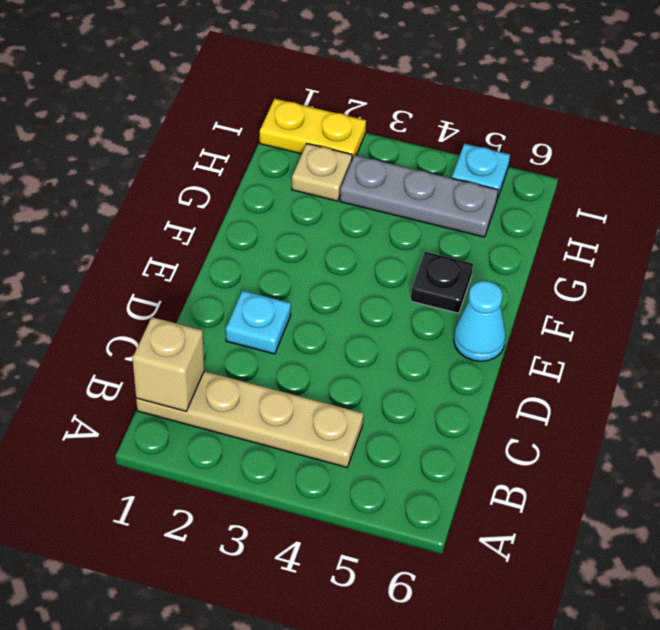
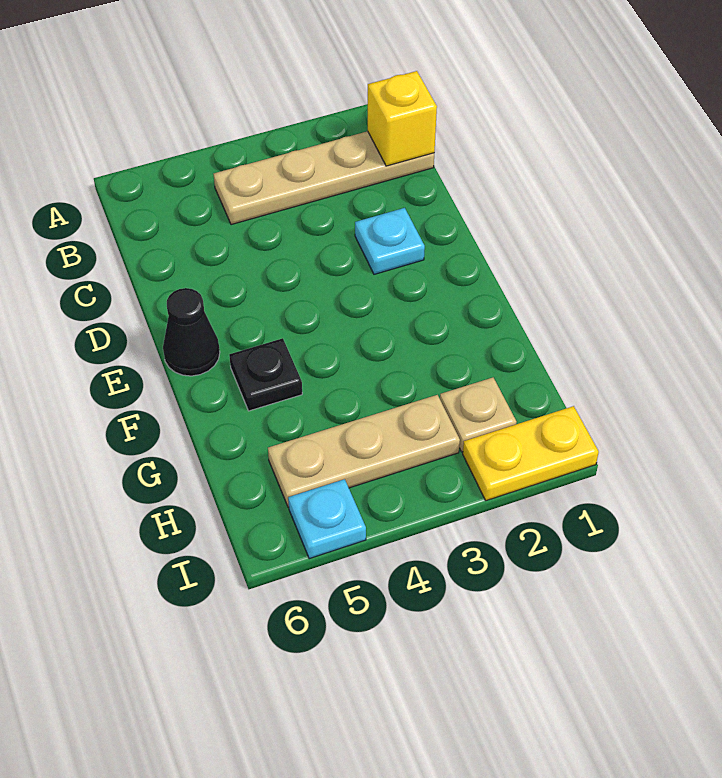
tan 1x1 brick [132,317,204,411] -> yellow 1x1 brick [368,71,437,166]
cyan 1x1 cone [454,281,506,361] -> black 1x1 cone [163,288,220,376]
grey 1x3 plate [340,155,498,237] -> tan 1x3 plate [268,395,460,507]

